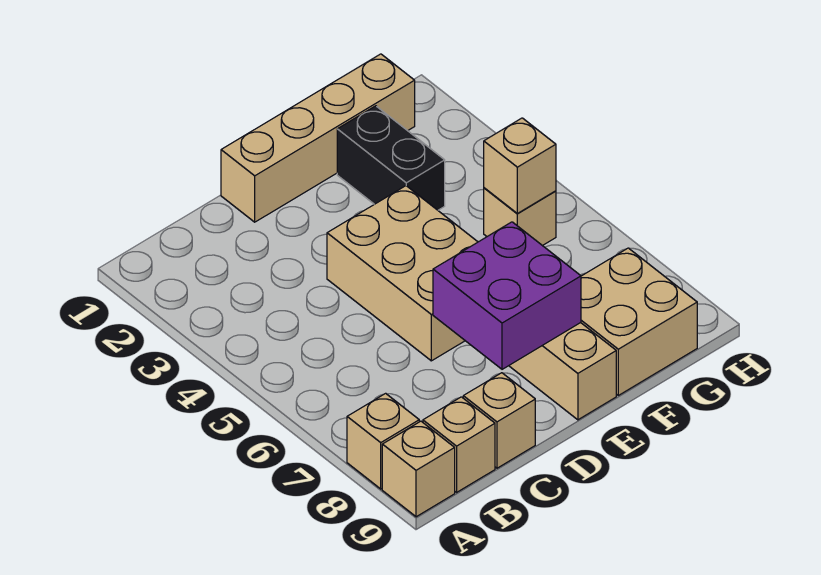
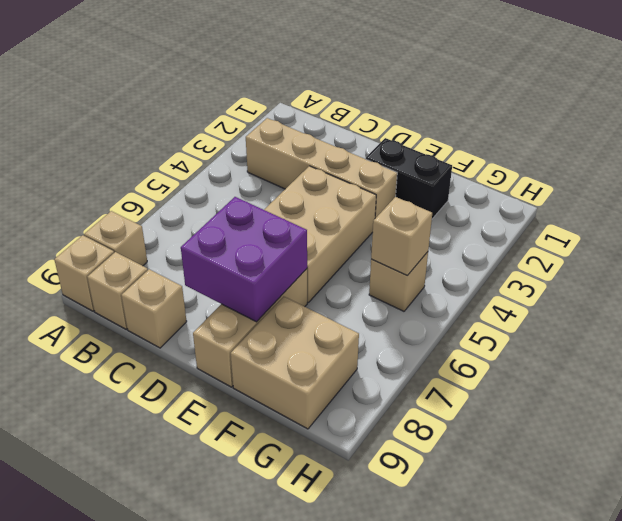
tan 1x4 brick [221,54,415,222] -> tan 1x4 brick moved to [246,118,397,218]
black 1x2 brick [337,106,445,210] -> black 1x2 brick turned to [366,138,452,219]

